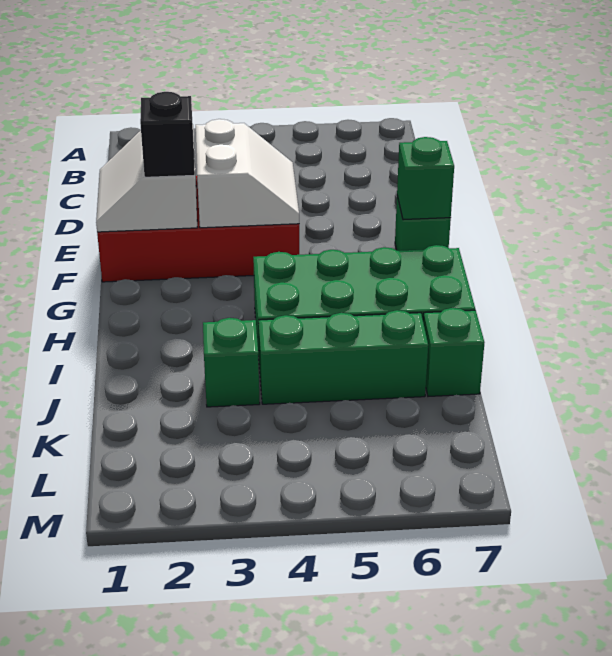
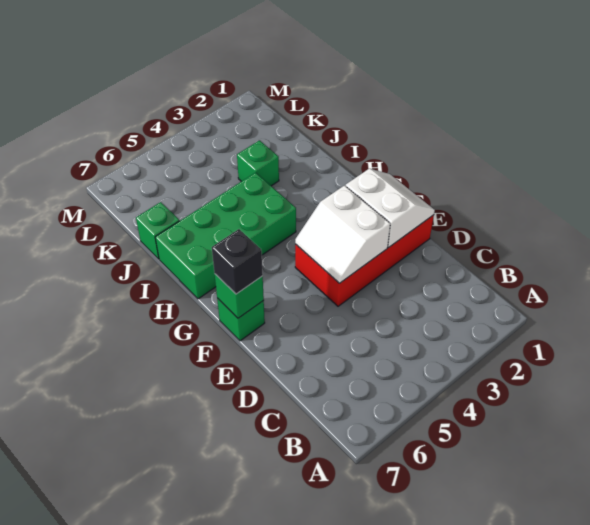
black 1x1 brick [140,92,195,177] -> black 1x1 brick moved to [212,229,263,294]
green 1x3 brick [258,310,428,404] -> none

